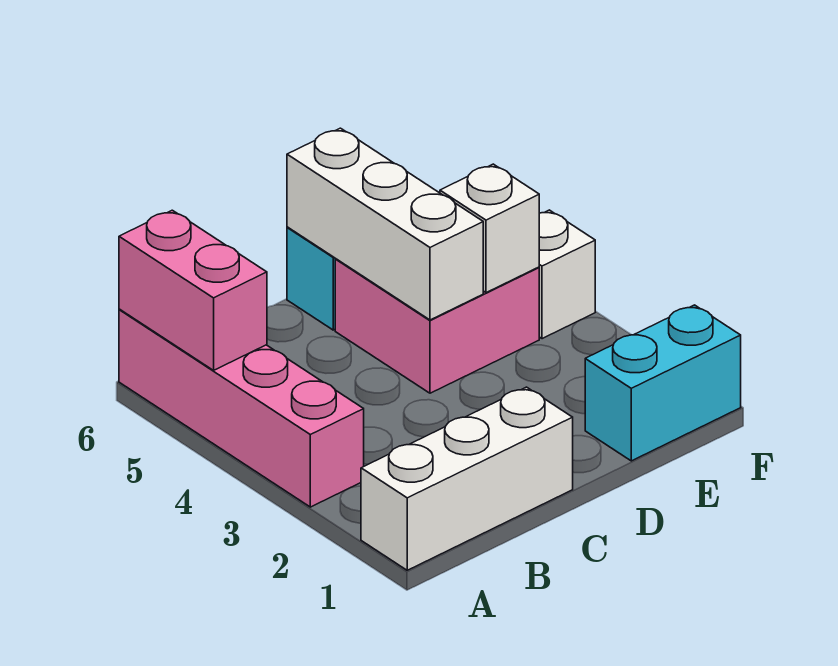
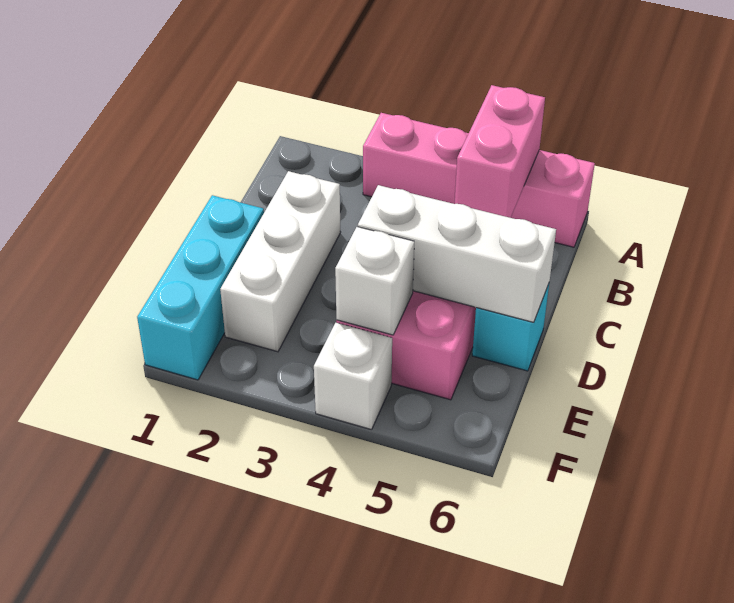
white 1x3 brick [361,387,573,570] -> white 1x3 brick moved to [220,171,341,352]
pink 1x2 brick [119,210,267,370] -> pink 1x2 brick turned to [455,85,545,218]
cyan 1x2 brick [585,305,741,461] -> cyan 1x3 brick [137,195,264,380]

